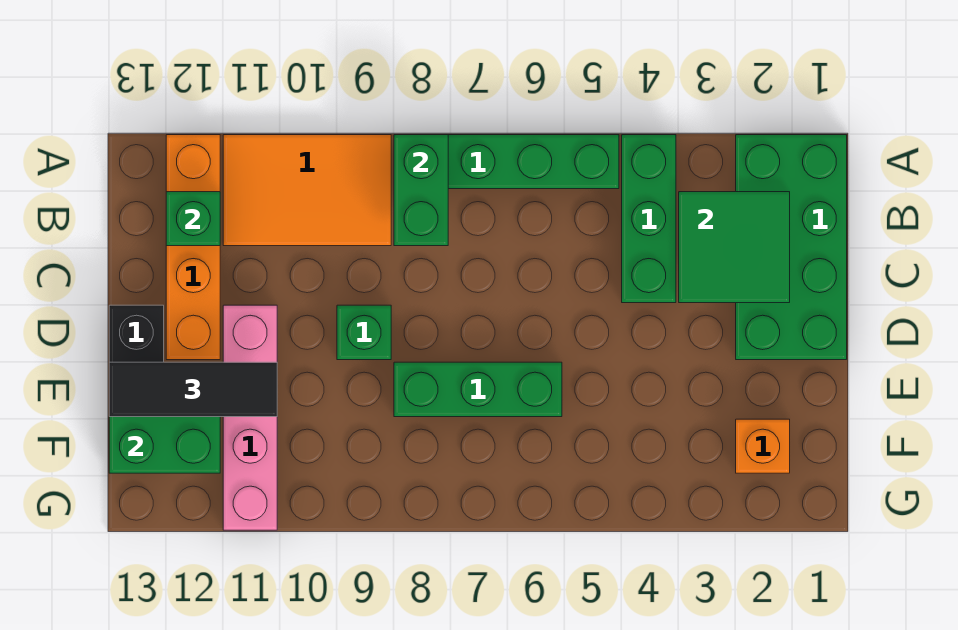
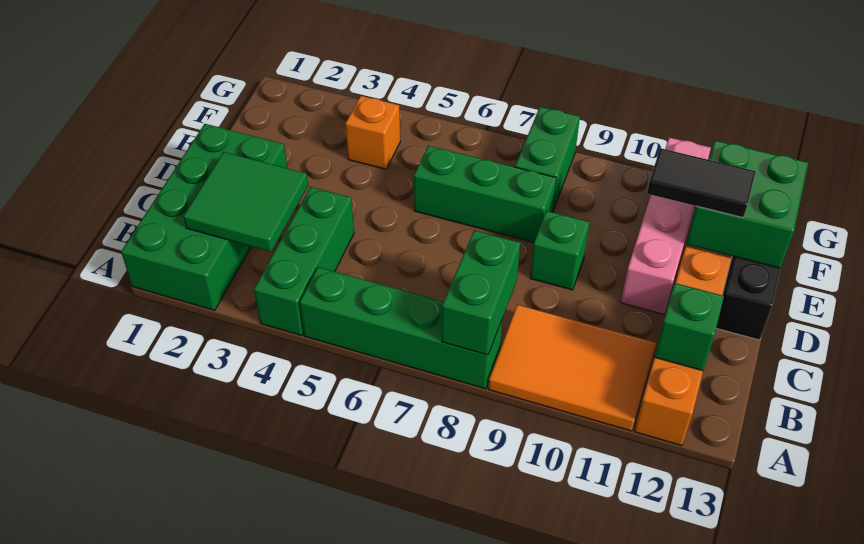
black 1x3 tile [109,362,277,417] -> black 1x2 tile [647,148,756,218]
orange 1x1 brick [736,419,790,473] -> orange 1x1 brick moved to [345,96,400,169]
none -> green 1x2 brick [515,107,580,210]

